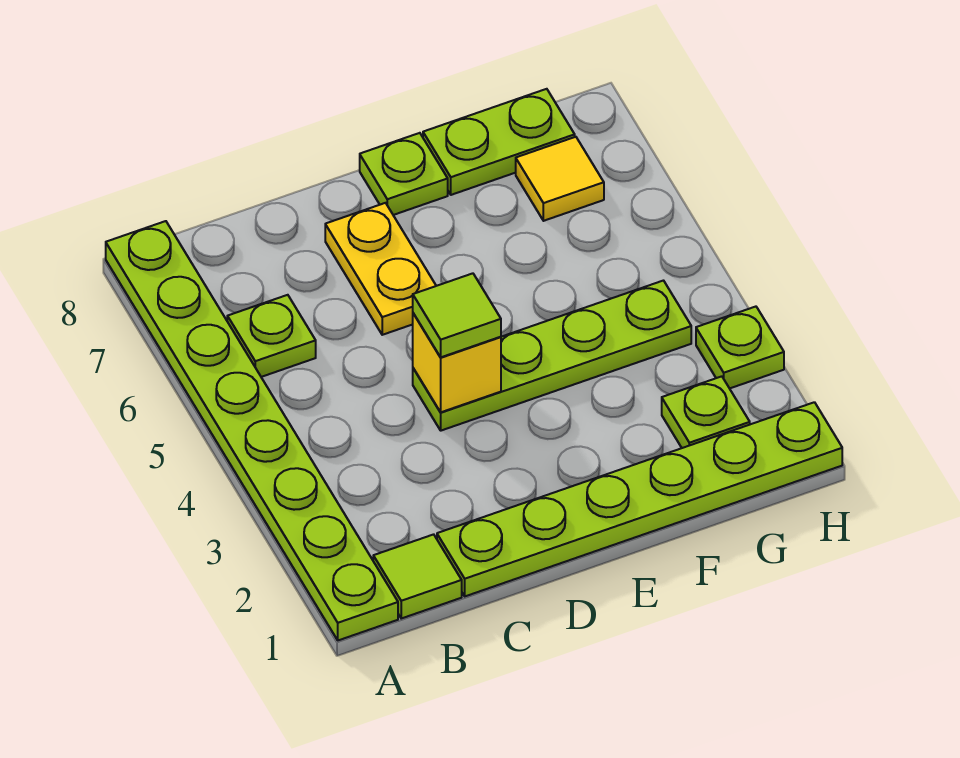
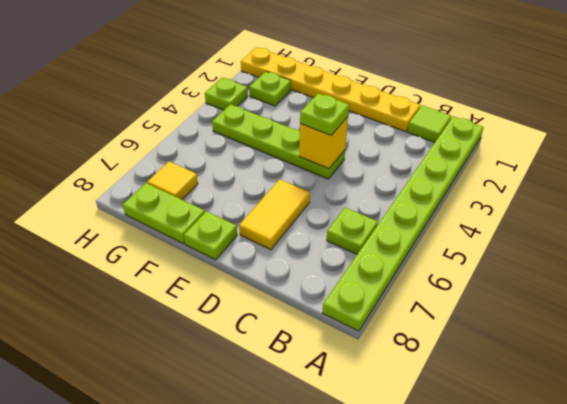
lime 1x6 plate [437,402,842,596] -> yellow 1x6 plate [241,47,421,132]
lime 1x1 tile [413,273,501,357] -> lime 1x1 plate [300,93,349,135]
yellow 1x2 plate [325,203,436,335] -> yellow 1x2 tile [239,179,310,250]

